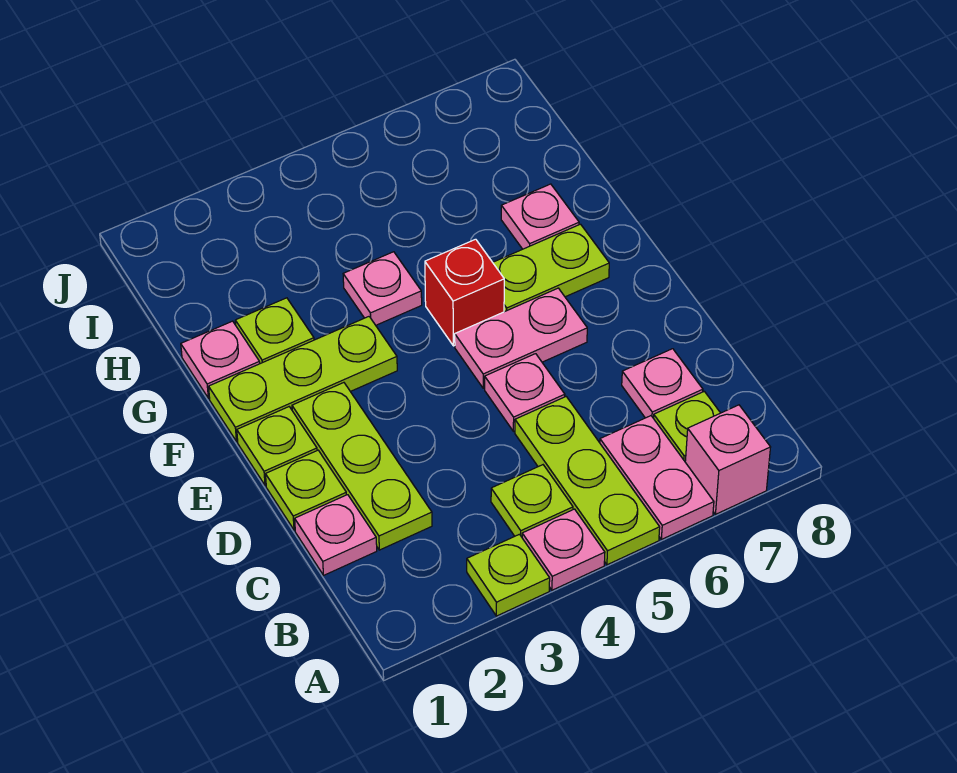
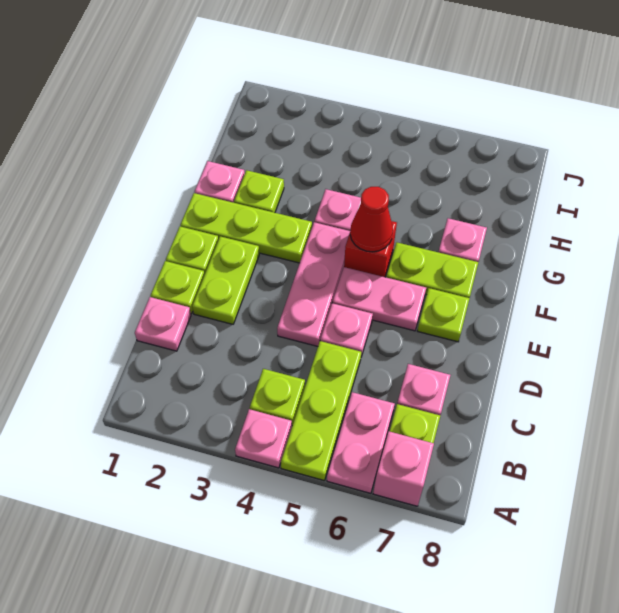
lime 1x1 plate [467,534,550,616] -> lime 1x1 plate moved to [417,288,470,342]
lime 1x3 plate [292,383,432,550] -> lime 1x2 plate [192,236,259,324]
none -> pink 1x3 plate [277,222,350,346]
none -> red 1x1 cone [350,187,393,252]

